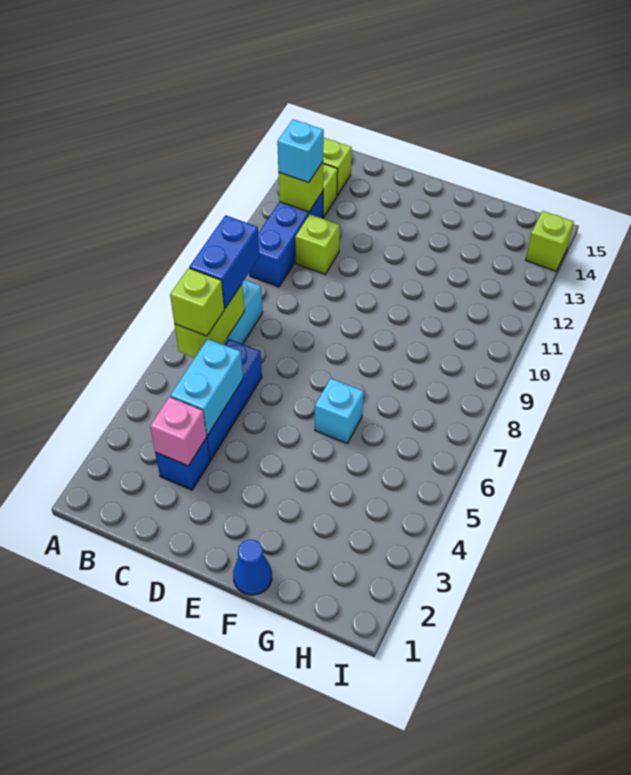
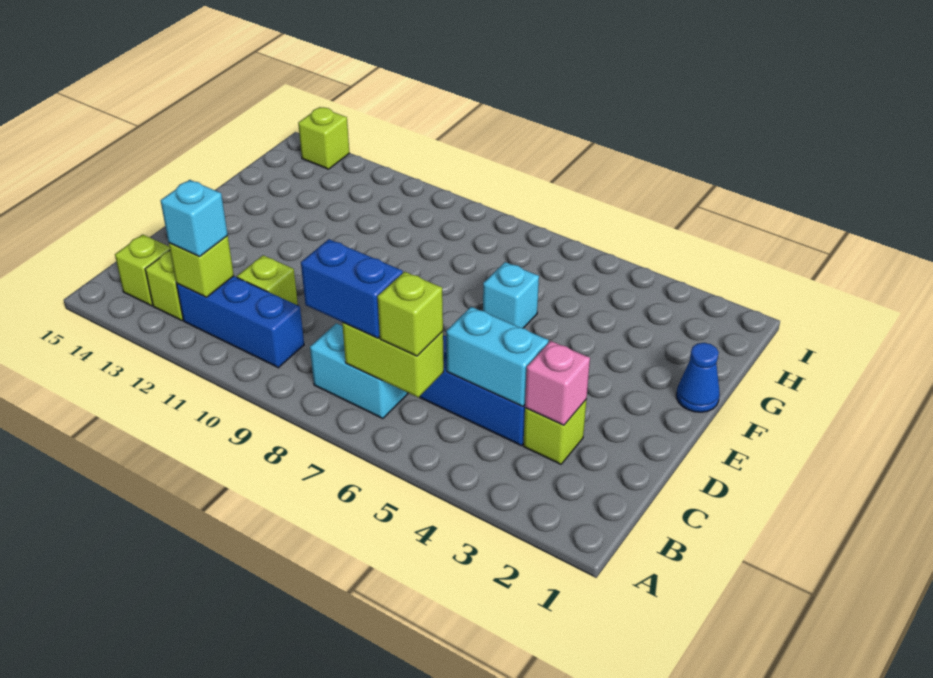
blue 1x1 brick [155,438,210,490] -> lime 1x1 brick [523,400,586,464]

